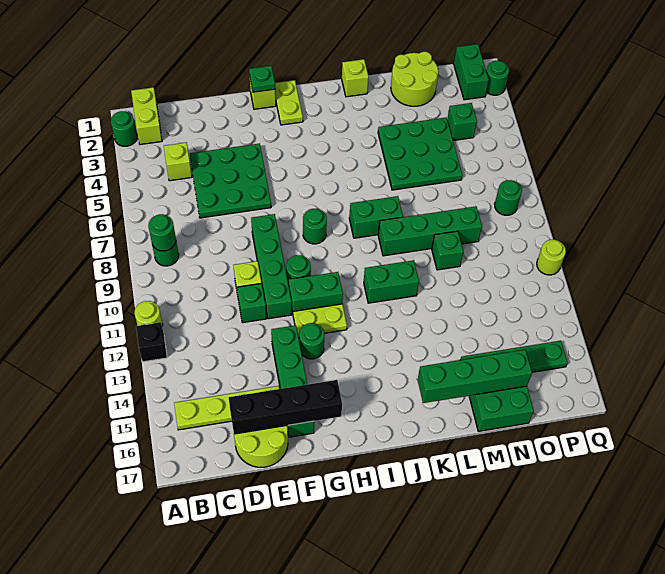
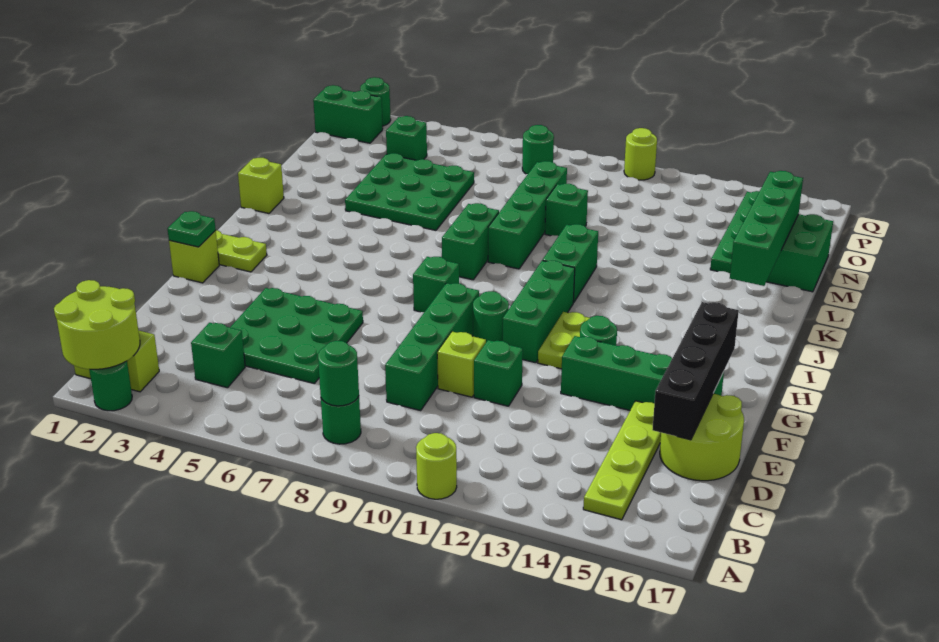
black 1x1 brick [136,322,167,362] -> none
lime 1x1 brick [164,142,192,181] -> green 1x1 brick [191,323,245,388]
green 1x4 brick [251,214,292,319] -> green 1x4 brick turned to [385,283,479,411]
green 1x2 brick [289,272,343,313] -> green 1x3 brick [503,261,575,363]
green 1x1 round brick [303,209,327,244] -> green 1x1 brick [413,257,459,312]
lime 2x2 round brick [391,52,438,106] -> lime 2x2 round brick moved to [54,280,140,369]

